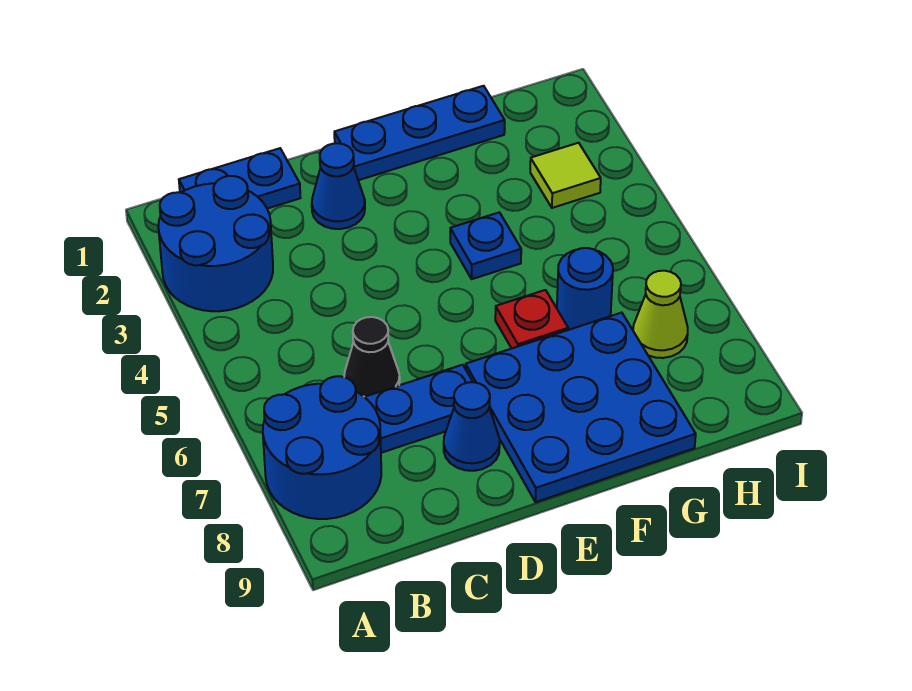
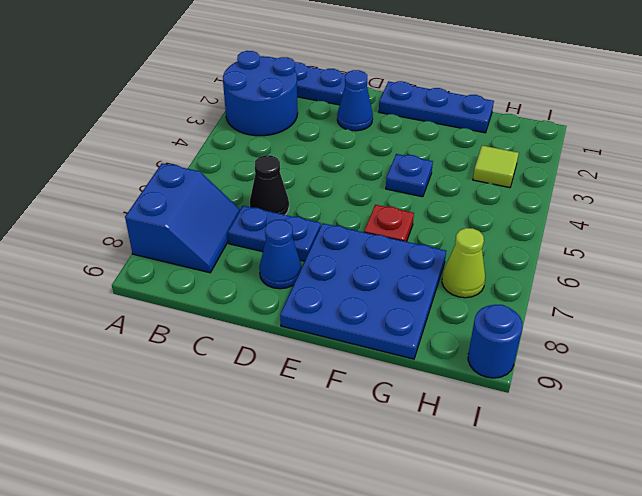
blue 2x2 round brick [263,376,381,519] -> blue 2x2 slope [125,163,240,273]
blue 1x1 round brick [557,248,613,330] -> blue 1x1 round brick moved to [468,305,522,378]

